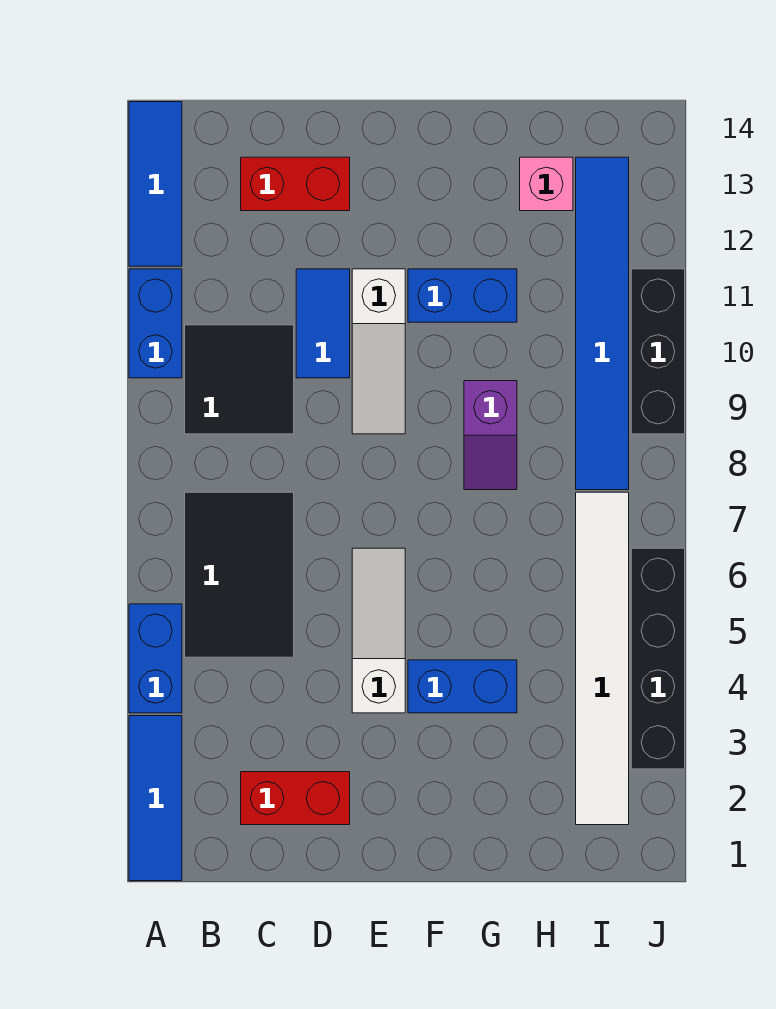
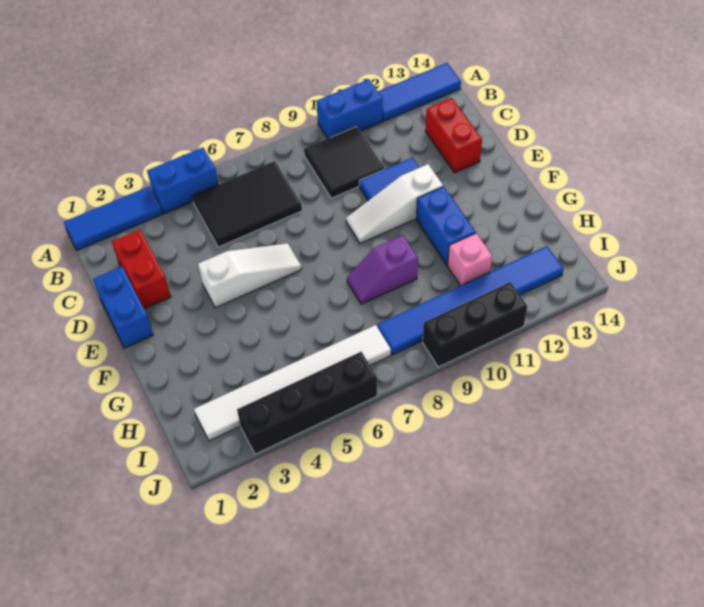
blue 1x2 brick [408,660,517,713] -> blue 1x2 brick moved to [93,267,153,348]
pink 1x1 brick [520,157,573,211] -> pink 1x1 brick moved to [448,233,492,286]

